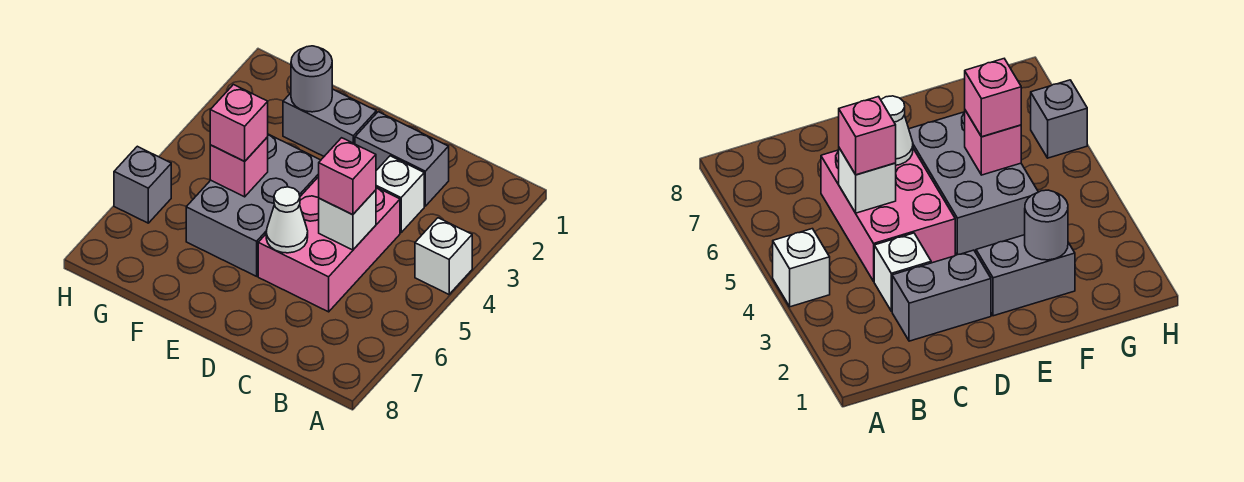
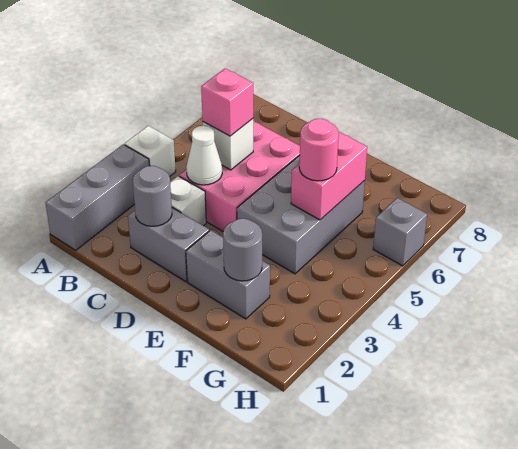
none -> grey 1x3 brick [46,144,150,250]
none -> grey 1x1 round brick [132,166,172,226]
white 1x1 cone [266,187,308,253] -> white 1x1 cone moved to [186,126,222,185]
pink 1x1 brick [210,137,268,197] -> pink 1x2 brick [291,131,367,220]
pink 1x1 brick [210,85,268,161] -> pink 1x1 round brick [299,119,339,181]

